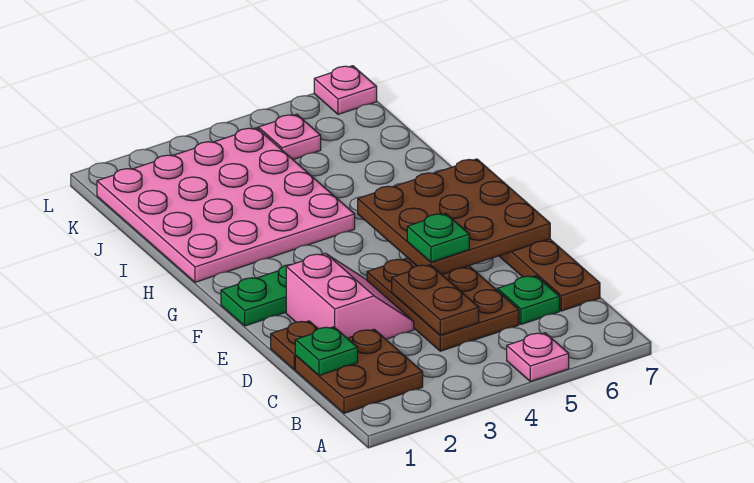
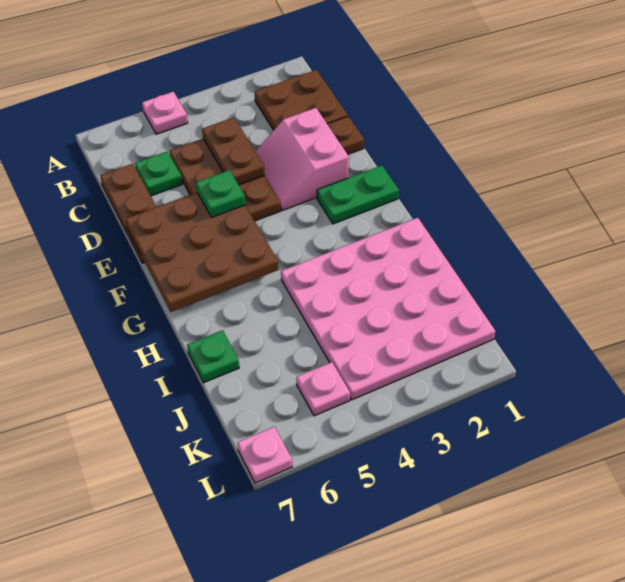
green 1x1 plate [295,327,358,376] -> green 1x1 plate moved to [187,330,239,383]

